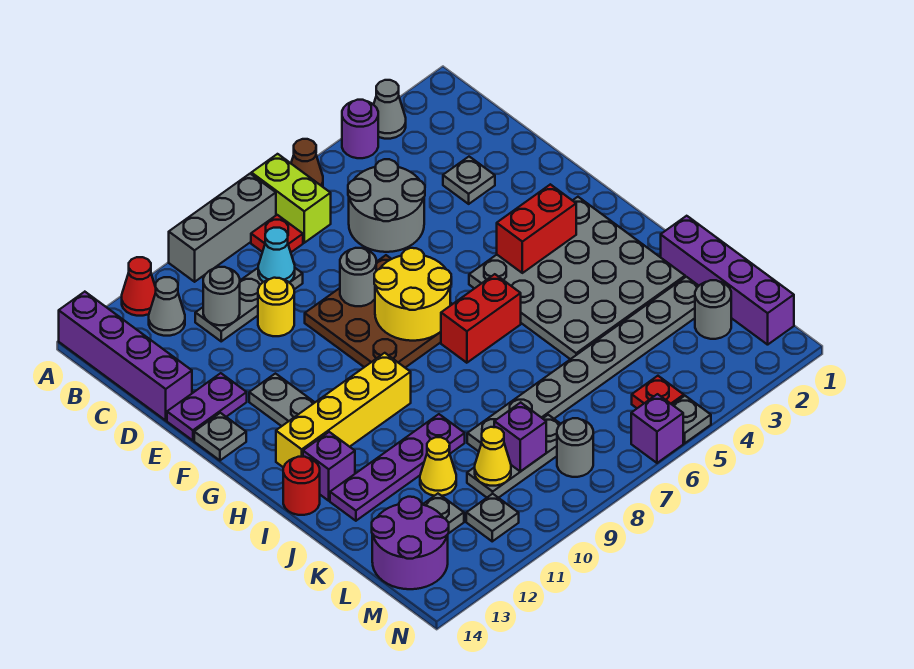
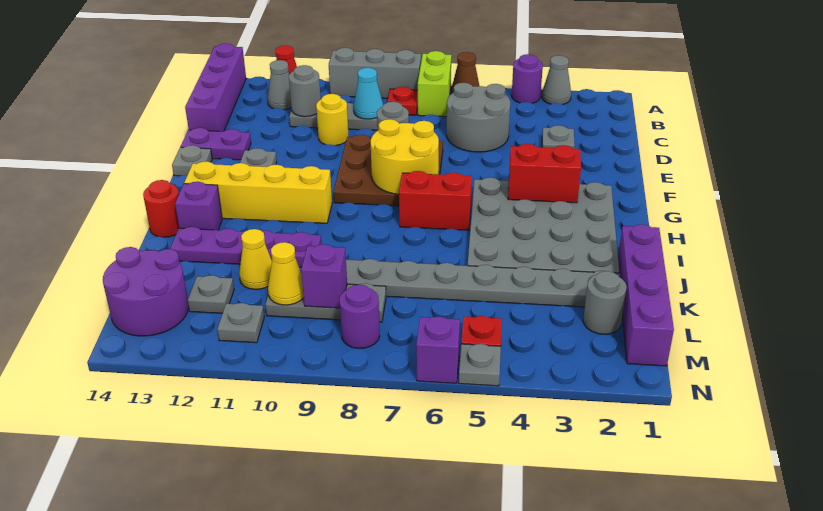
grey 1x1 round brick [557,418,593,477] -> purple 1x1 round brick [339,285,380,348]

